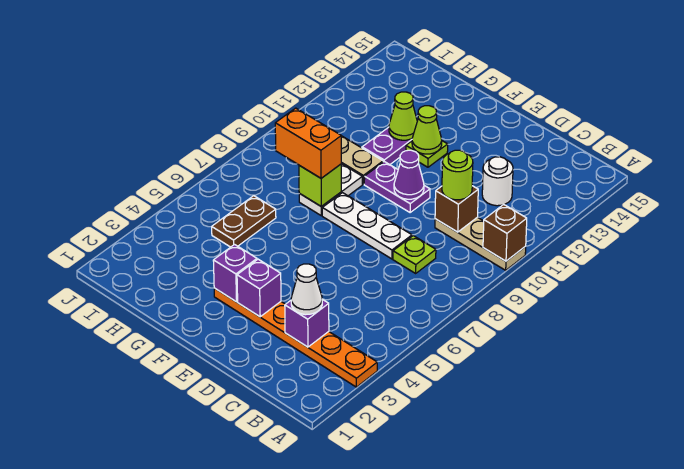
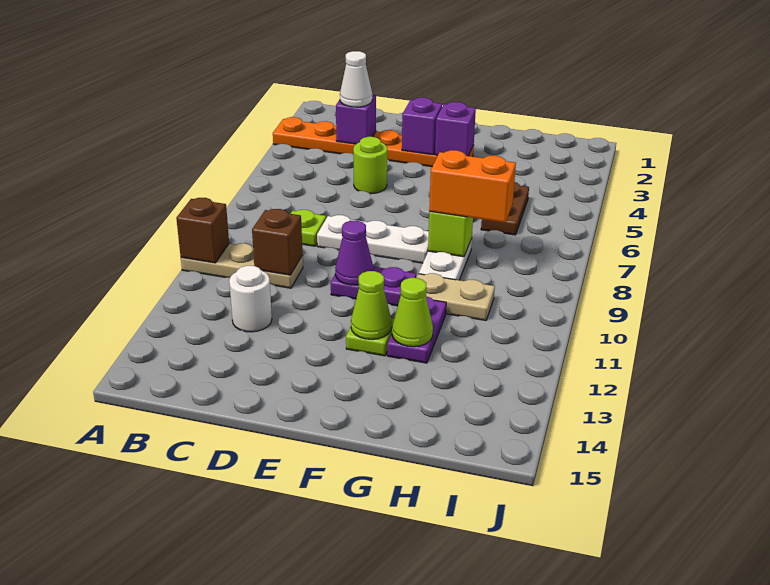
lime 1x1 round brick [442,150,473,200] -> lime 1x1 round brick moved to [353,137,387,194]

